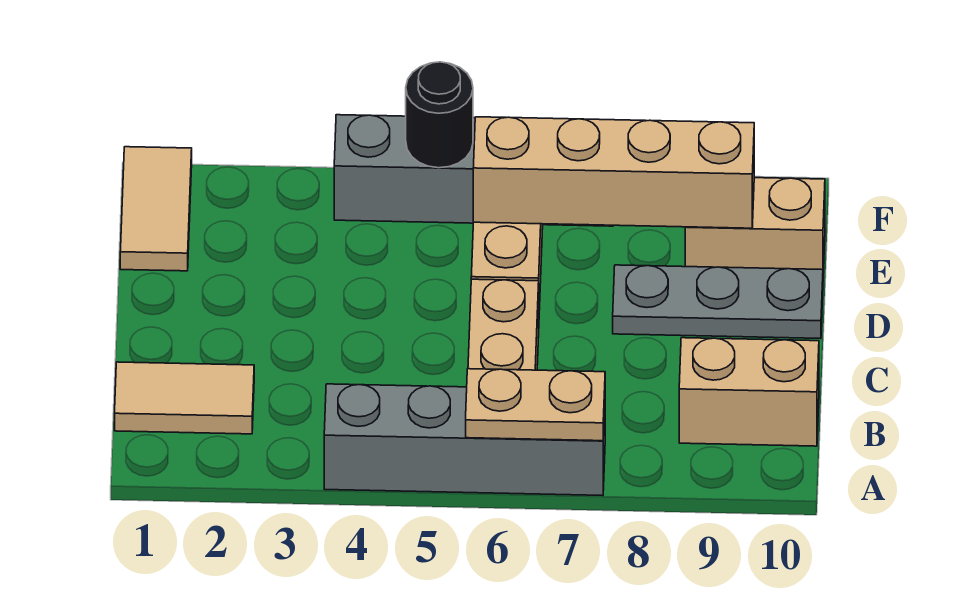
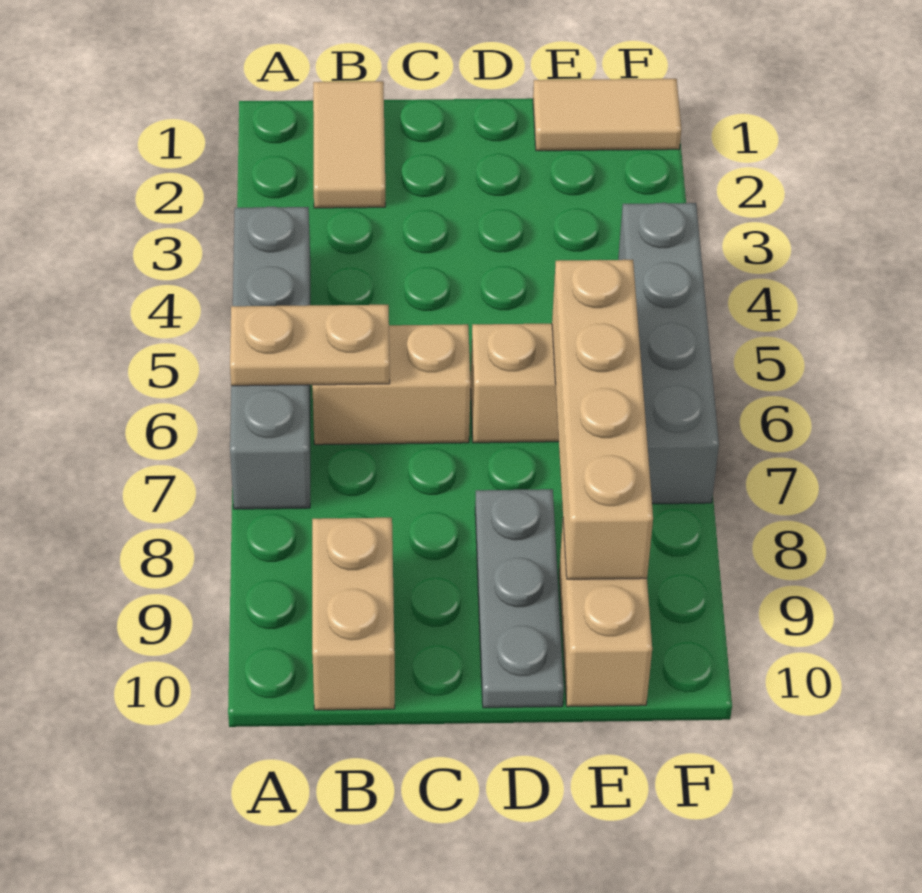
tan 1x2 plate [466,369,605,441] -> tan 1x2 plate turned to [230,305,390,386]
black 1x1 round brick [406,62,473,168] -> none

